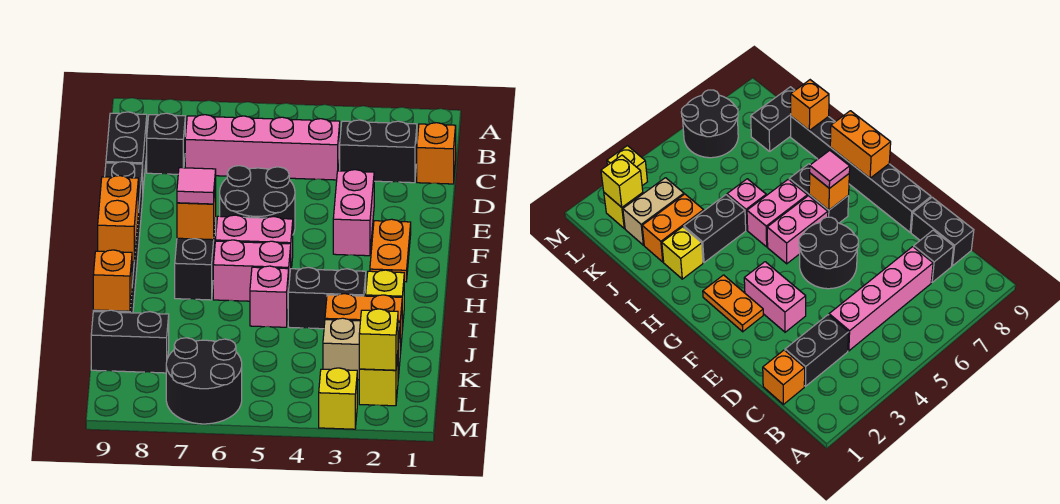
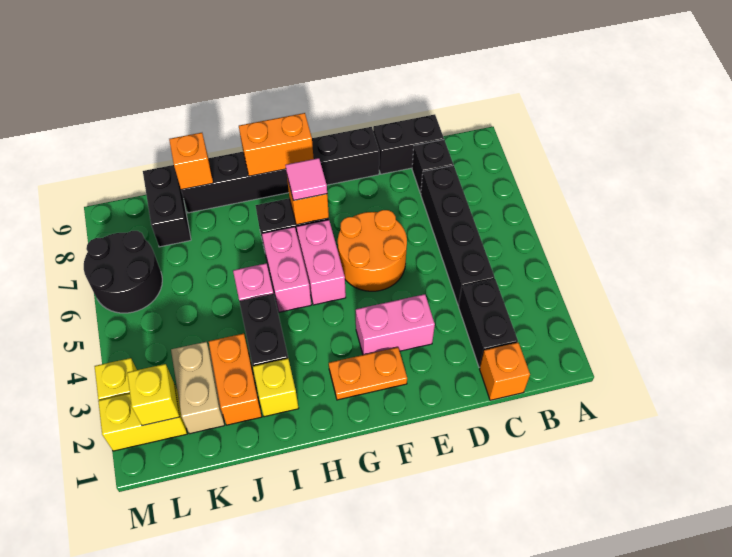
pink 1x4 brick [185,115,340,180] -> black 1x4 brick [421,165,495,305]
black 2x2 round brick [220,166,295,234] -> orange 2x2 round brick [338,210,407,291]
yellow 1x1 brick [359,354,398,406] -> yellow 1x2 brick [98,386,187,451]

